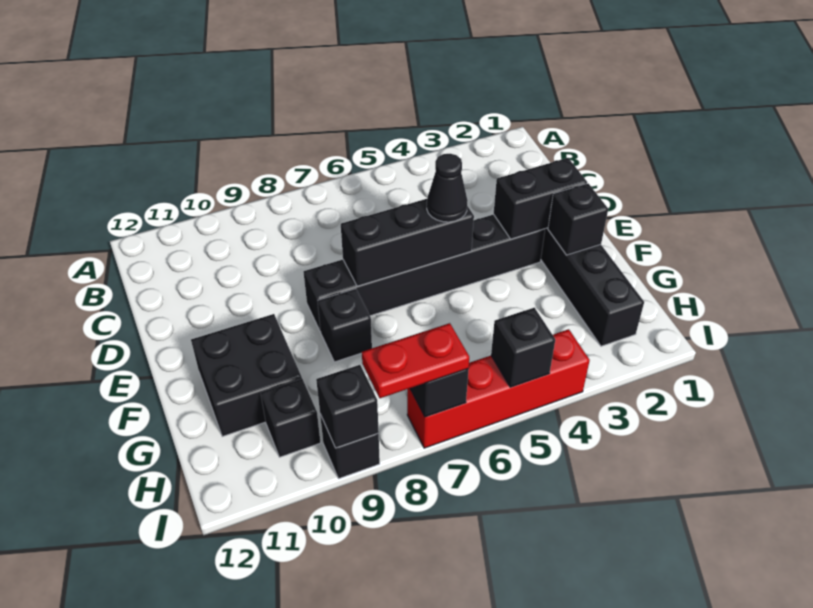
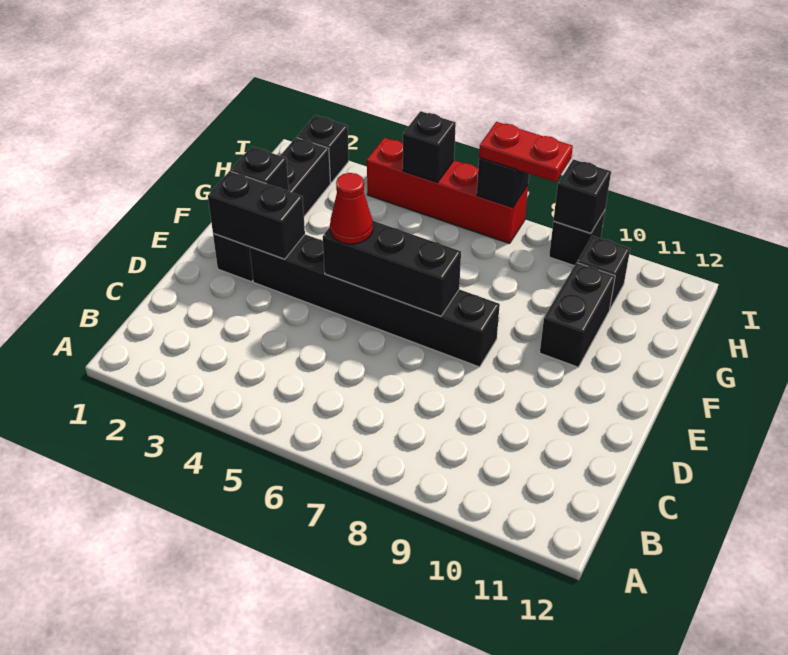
black 1x1 cone [427,154,468,222] -> red 1x1 cone [330,173,373,244]
black 1x1 brick [318,289,372,362] -> black 1x1 brick moved to [297,115,349,183]
black 2x2 brick [191,314,302,437] -> black 1x2 brick [540,263,615,367]

